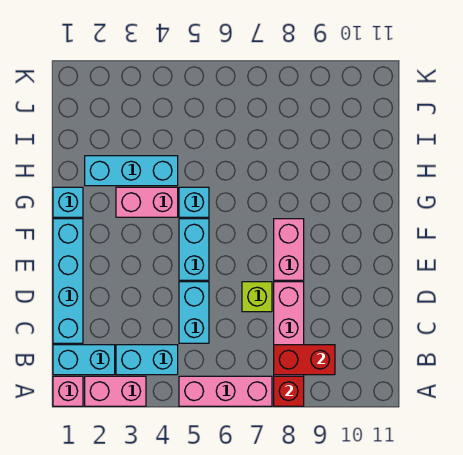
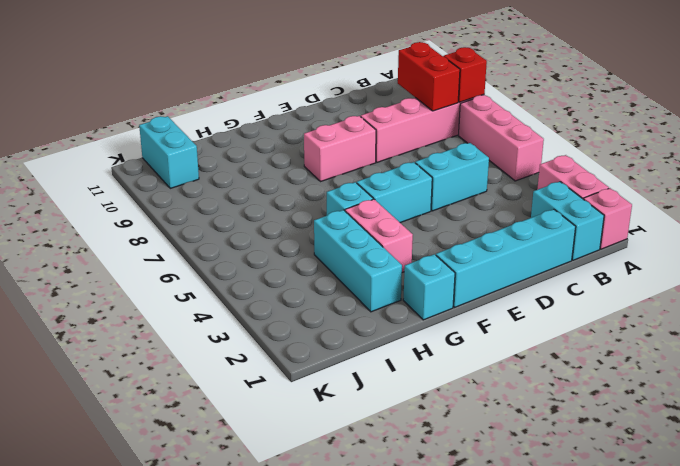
cyan 1x2 brick [116,345,178,375] -> cyan 1x2 brick moved to [139,116,199,188]
lime 1x1 brick [242,282,272,312] -> none

